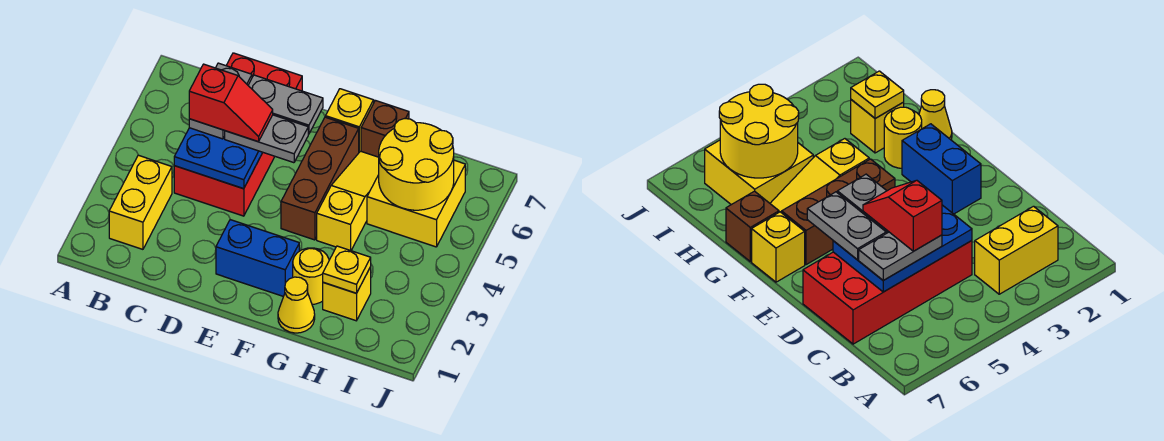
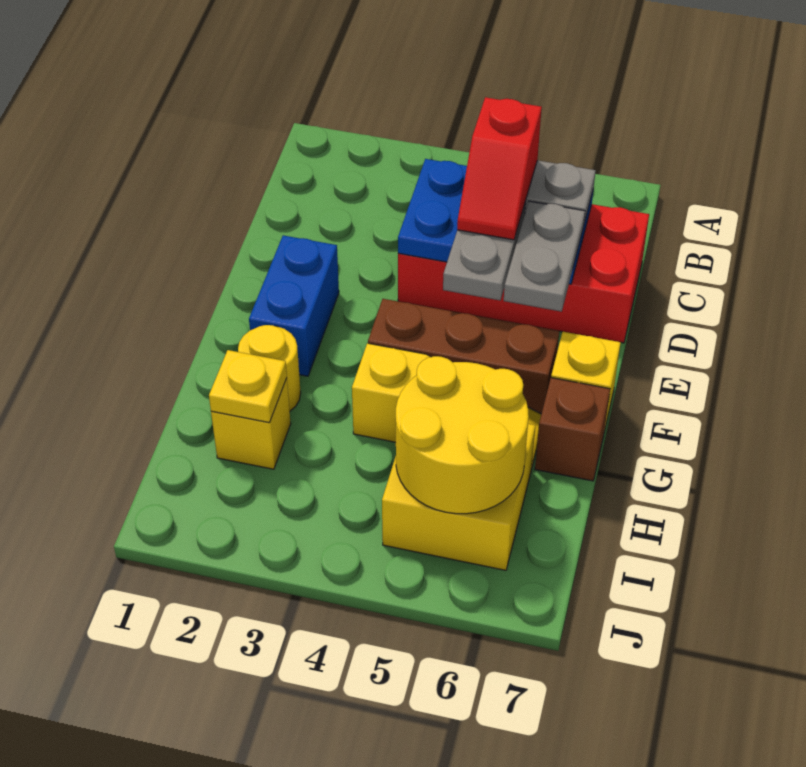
yellow 1x2 brick [109,155,172,249] -> none
yellow 1x1 cone [278,277,315,333] -> none

